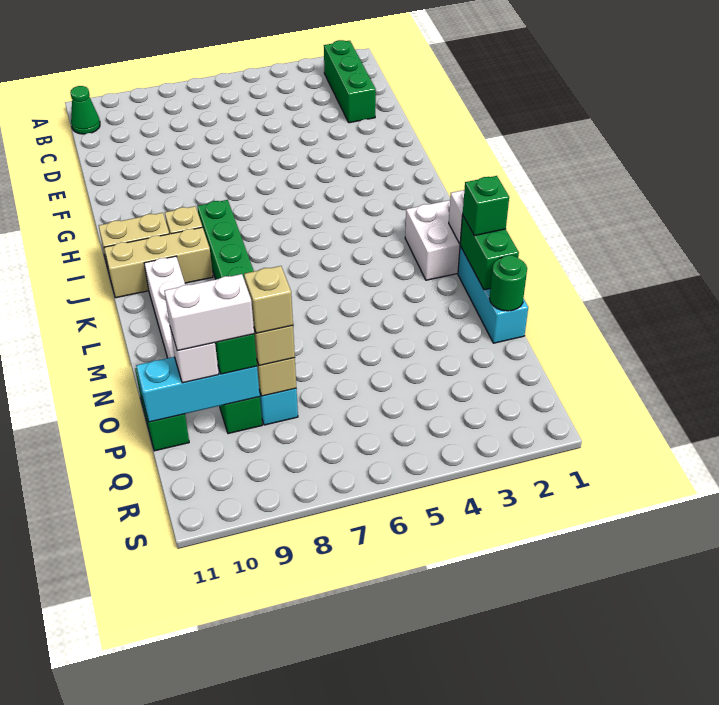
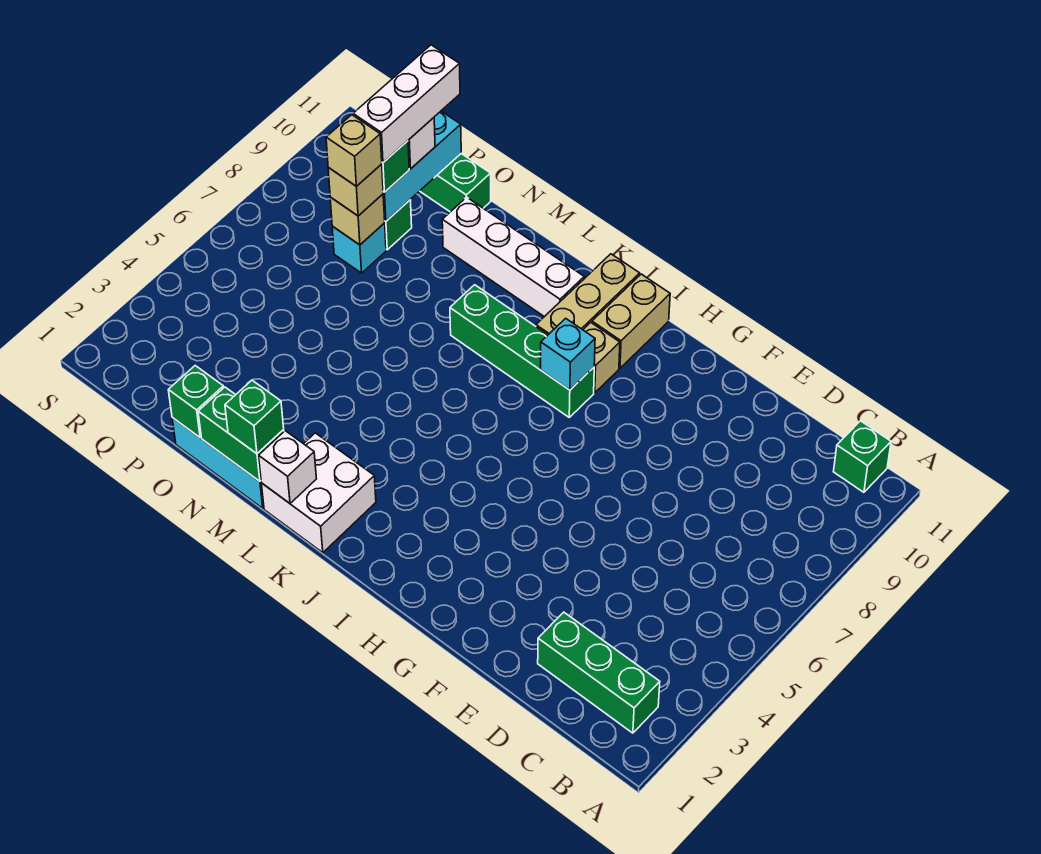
green 1x1 cone [70,86,100,134] -> green 1x1 brick [833,421,891,492]
none -> cyan 1x1 brick [541,318,595,390]
green 1x1 round brick [489,255,527,311] -> green 1x1 brick [168,366,224,438]
white 1x2 brick [164,274,254,351] -> white 1x3 brick [353,45,460,162]

